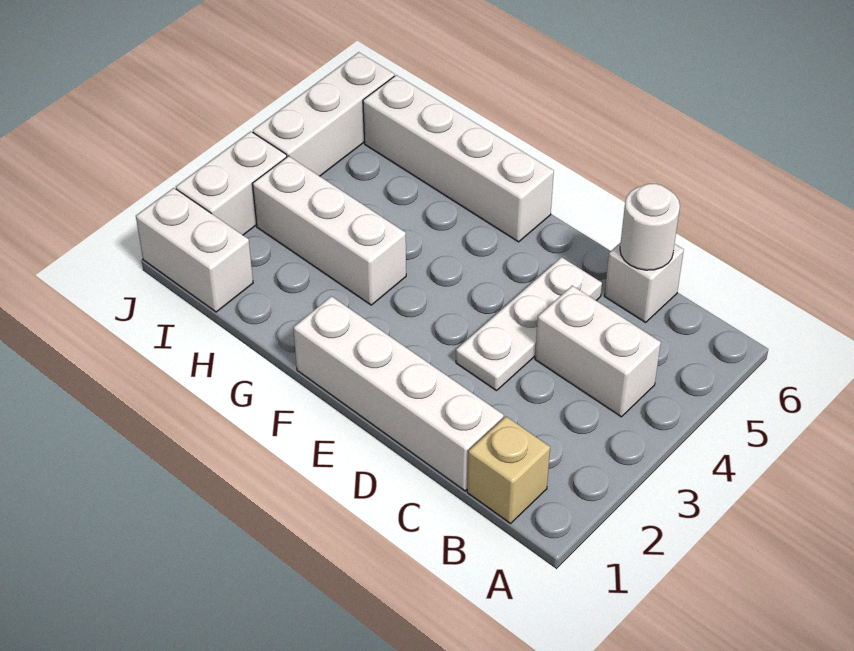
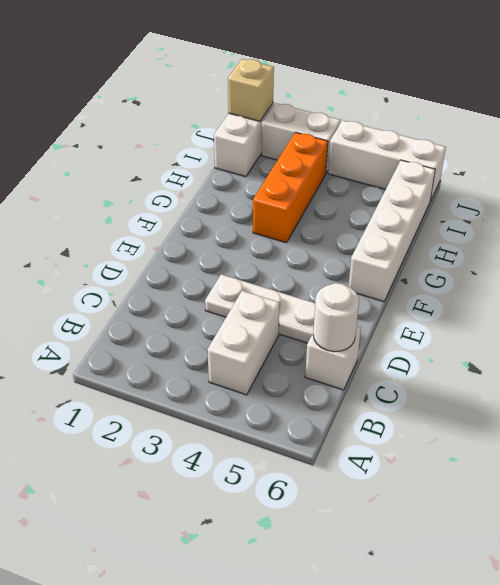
tan 1x1 brick [467,417,550,524] -> tan 1x1 brick moved to [228,59,274,121]
white 1x4 brick [293,296,504,491] -> none
white 1x3 brick [253,156,406,305] -> orange 1x3 brick [253,132,328,243]

